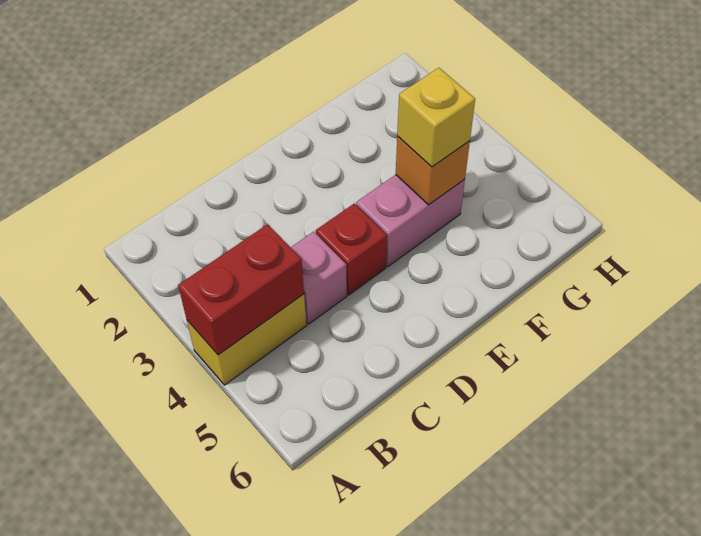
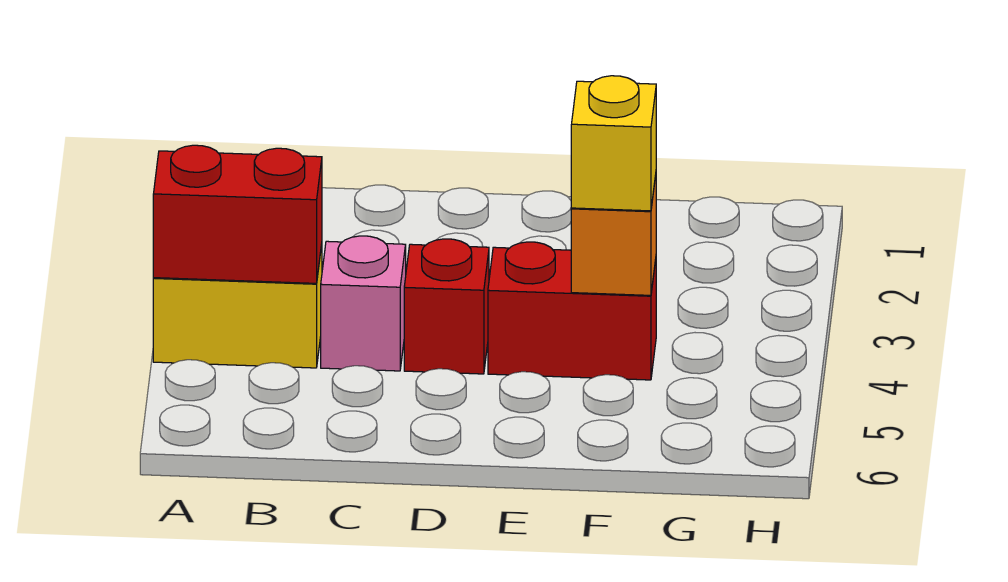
pink 1x2 brick [356,175,465,267] -> red 1x2 brick [488,242,656,380]

